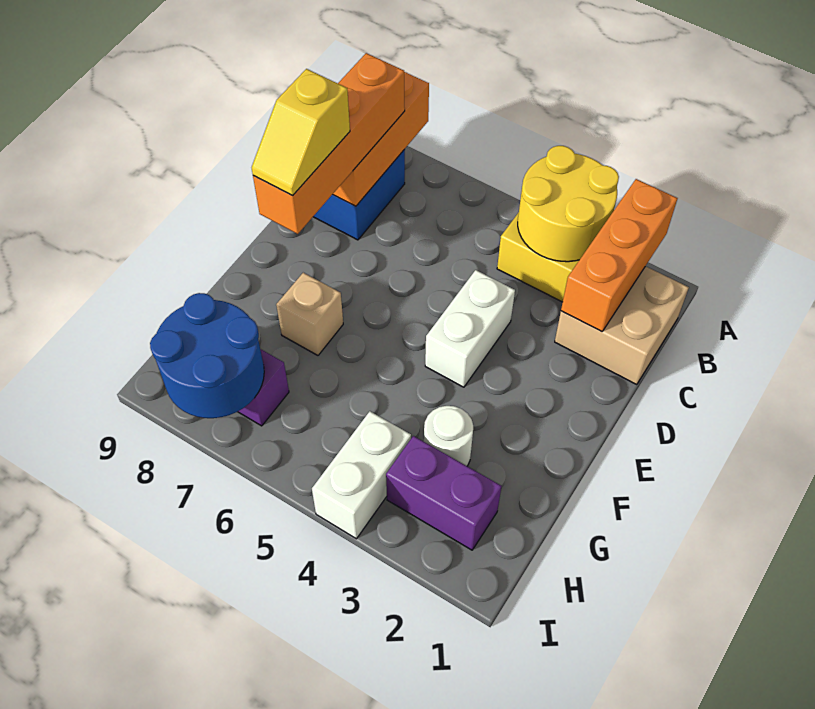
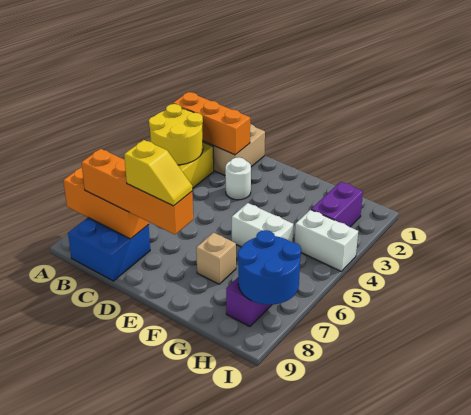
white 1x2 brick [425,270,515,387] -> white 1x2 brick moved to [232,203,293,247]
white 1x1 round brick [424,406,473,466] -> white 1x1 round brick moved to [225,157,251,200]

